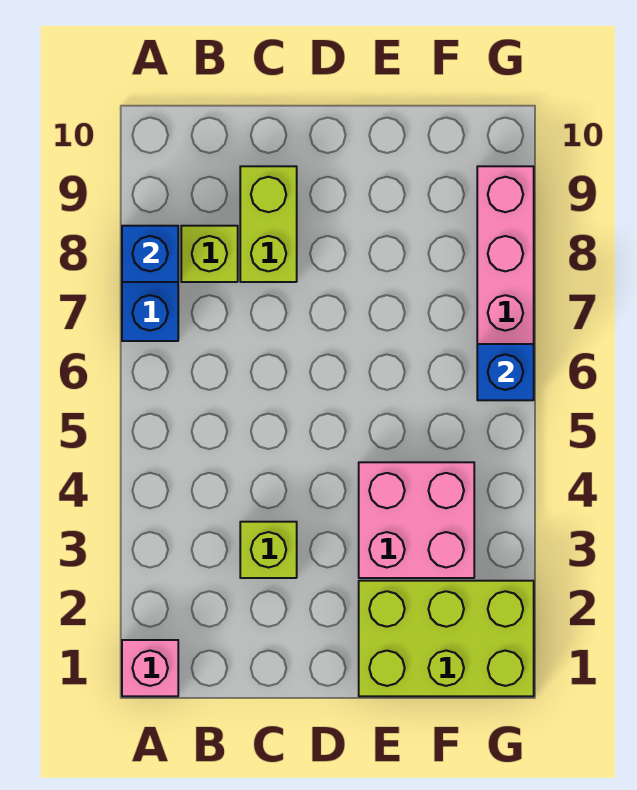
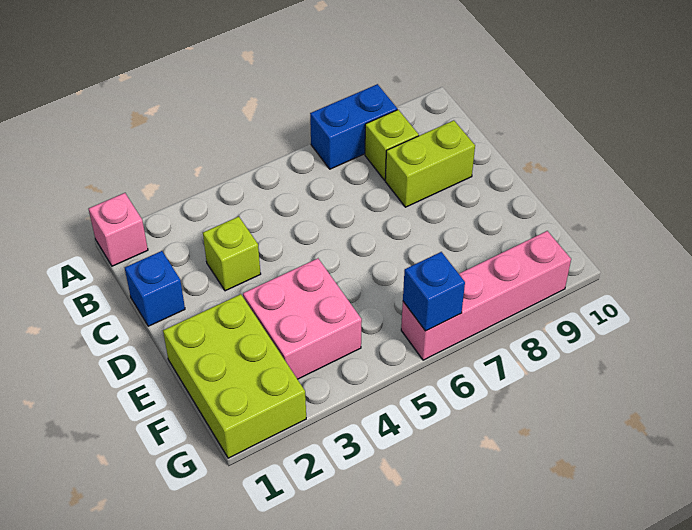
blue 1x1 brick [122,226,178,282] -> blue 1x1 brick moved to [125,251,185,326]

